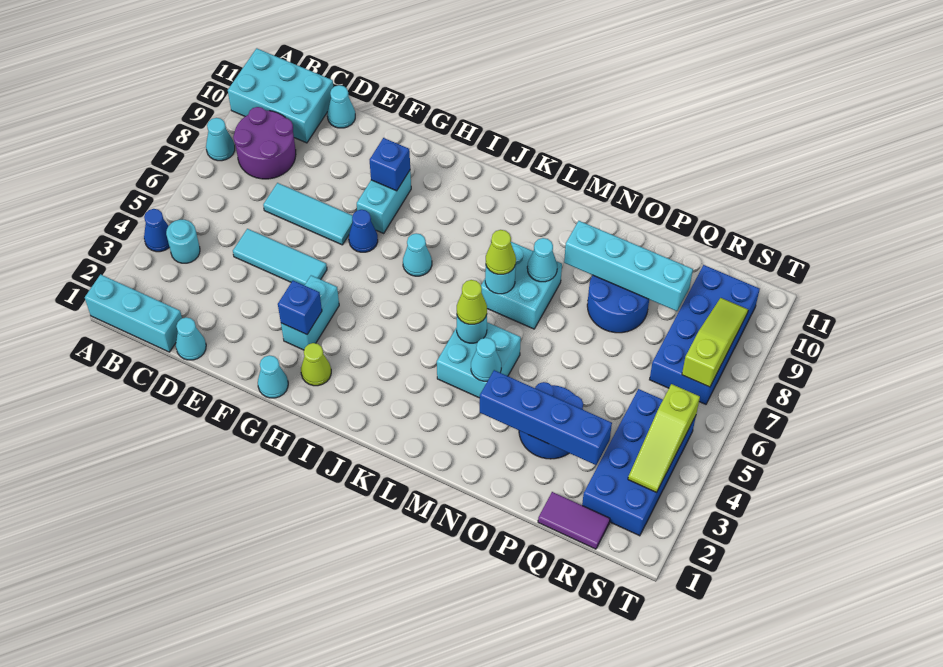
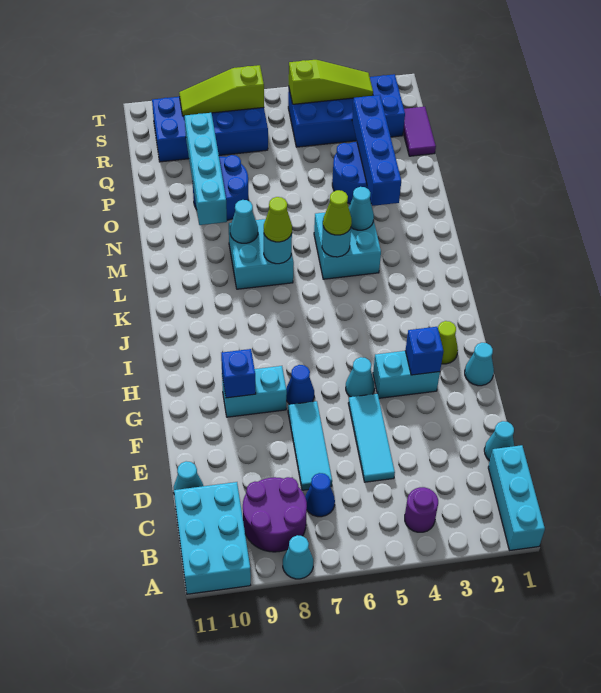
blue 1x1 cone [144,209,169,252] -> blue 1x1 cone moved to [305,473,335,517]
cyan 1x1 round brick [166,220,200,263] -> purple 1x1 round brick [405,487,438,532]
cyan 1x1 cone [403,233,432,276] -> cyan 1x1 cone moved to [346,357,375,397]

